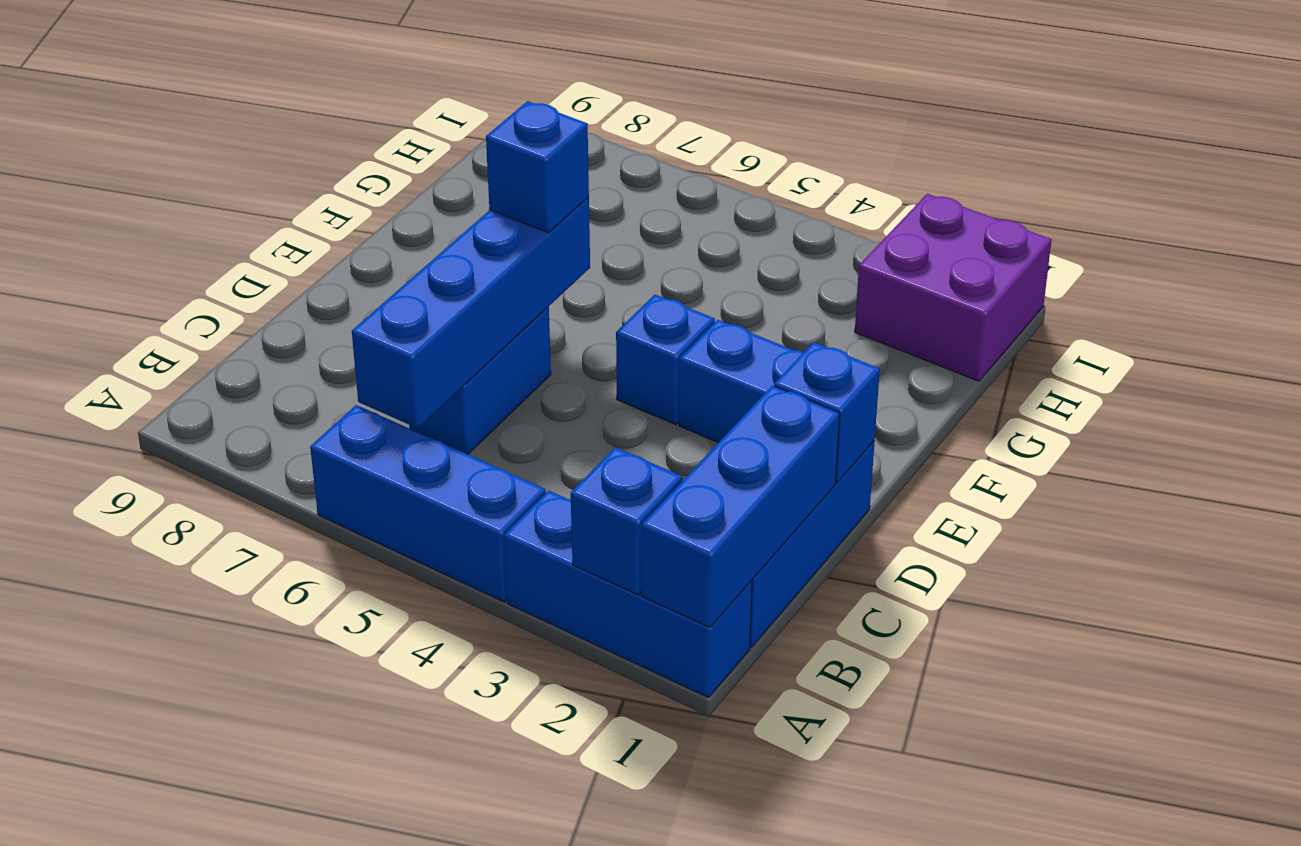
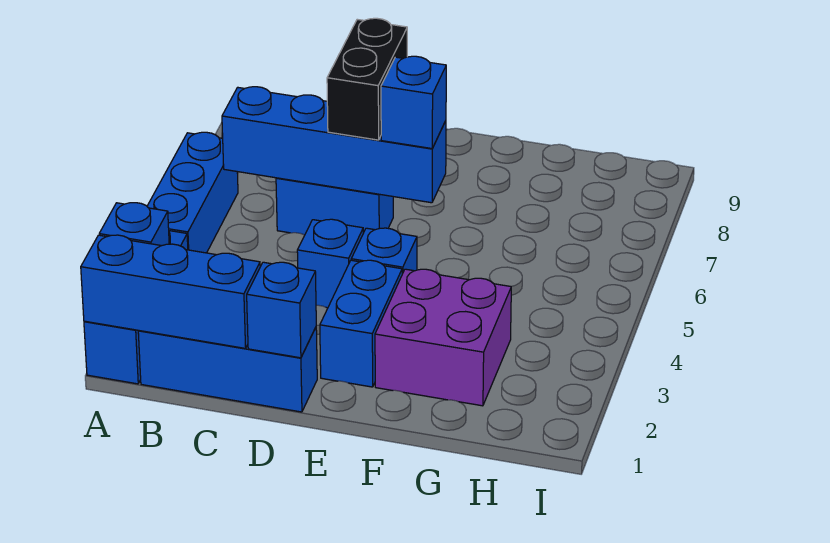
none -> blue 1x1 brick [297,219,363,308]
none -> black 1x2 brick [327,18,407,140]
purple 2x2 brick [855,194,1052,381] -> purple 2x2 brick moved to [375,269,511,406]

